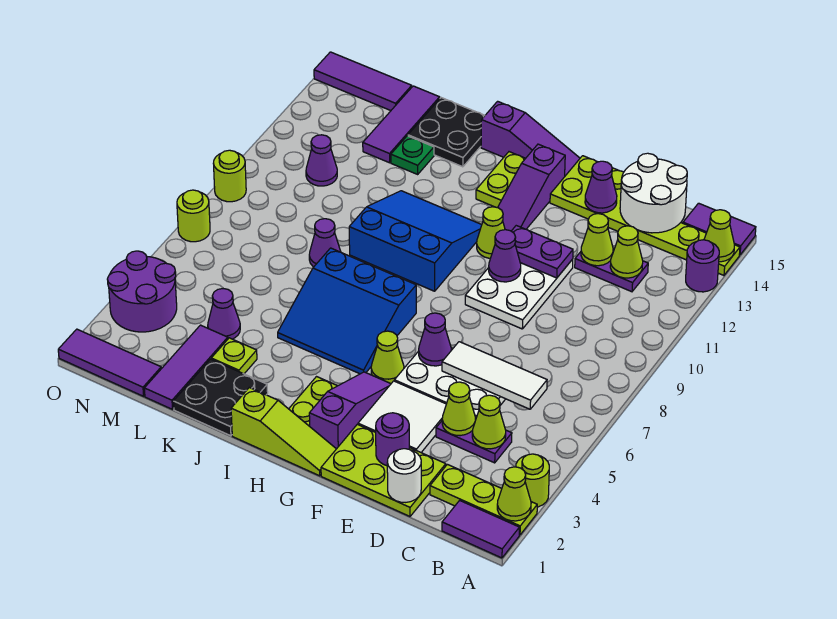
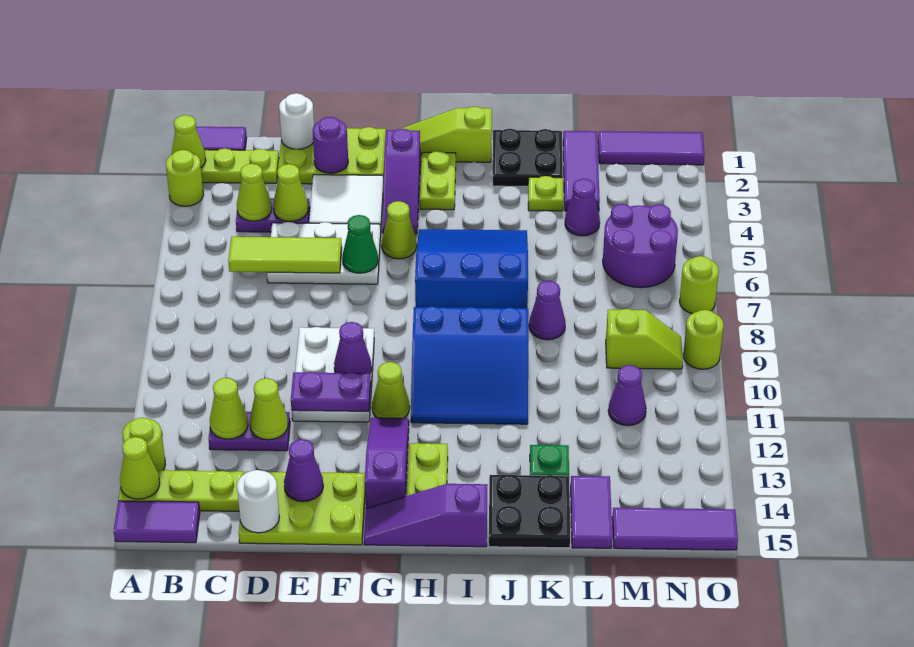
purple 1x1 round brick [686,240,719,292] -> lime 1x1 round brick [122,418,166,470]
white 1x3 tile [442,342,547,409] -> lime 1x3 tile [228,237,342,273]
white 2x2 round brick [620,153,687,233] -> white 1x1 round brick [237,470,280,533]
purple 1x1 cone [419,313,451,366] -> green 1x1 cone [342,215,378,273]
purple 1x3 tile [363,86,440,163] -> purple 1x2 tile [571,476,612,548]
none -> lime 1x2 slope [606,309,683,369]
purple 2x2 round brick [107,251,177,332] -> purple 2x2 round brick moved to [603,204,678,288]

